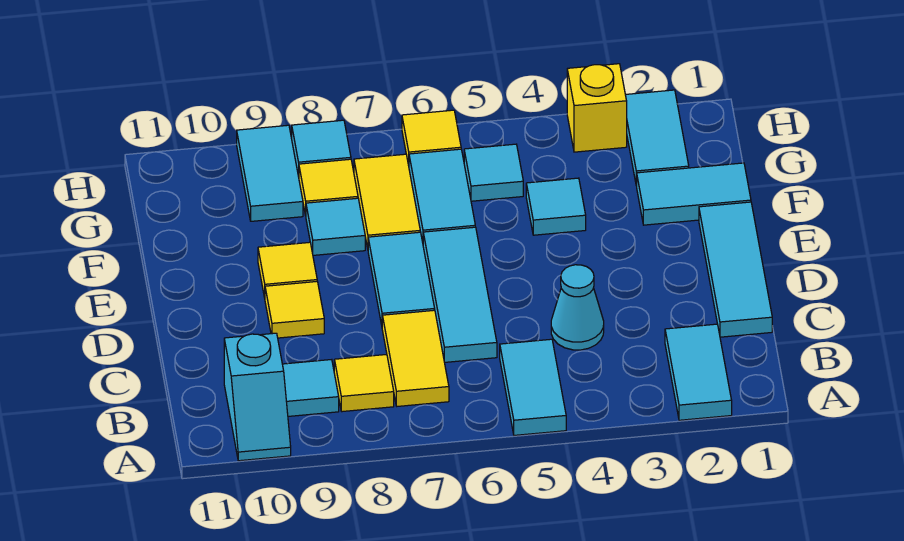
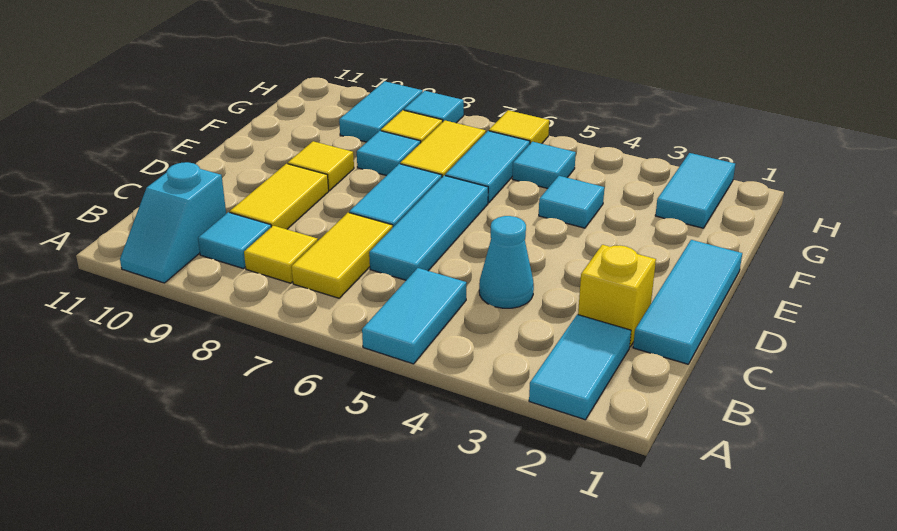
yellow 1x1 tile [265,281,324,338] -> yellow 1x2 tile [230,164,329,229]
cyan 1x2 tile [637,163,751,225] -> none
yellow 1x1 brick [567,64,627,152] -> yellow 1x1 brick moved to [578,245,656,347]

